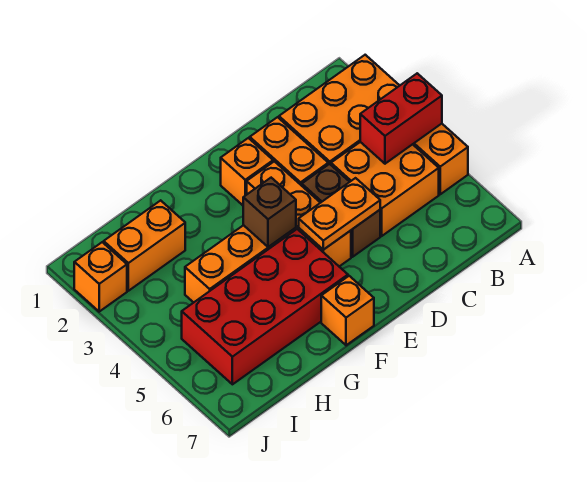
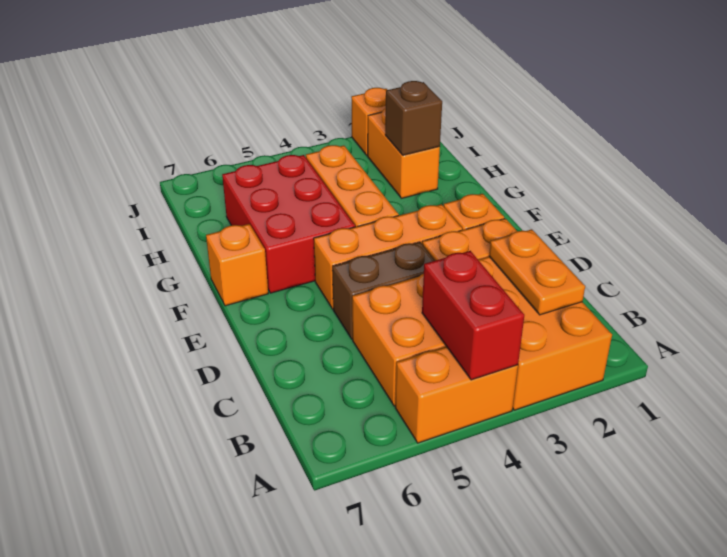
orange 1x2 plate [299,178,380,250] -> orange 1x2 plate moved to [489,229,585,315]
brown 1x1 brick [243,178,296,247] -> brown 1x1 brick moved to [385,81,442,155]
red 2x4 brick [182,229,348,384] -> red 2x3 brick [222,155,355,293]

